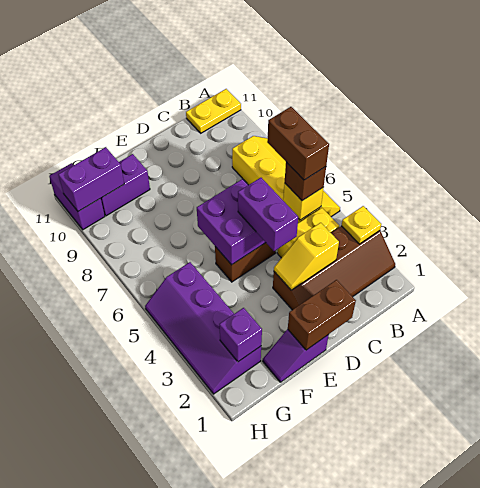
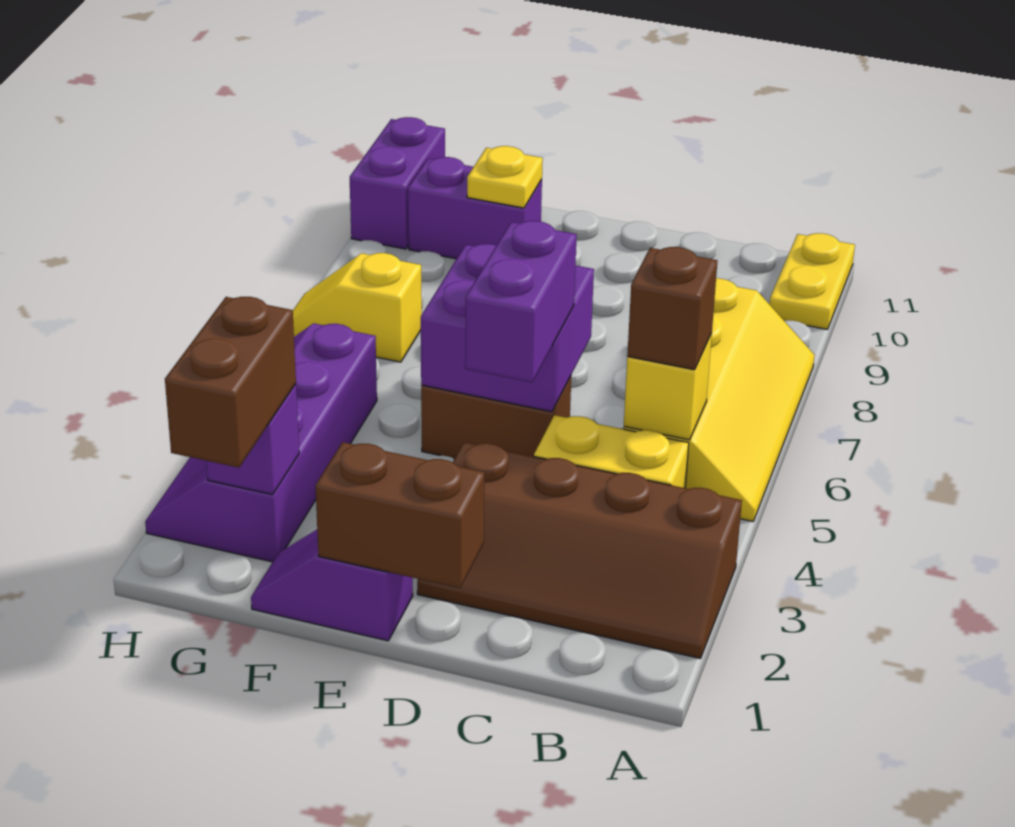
yellow 1x1 plate [341,206,381,244] -> yellow 1x1 plate moved to [467,146,543,208]
yellow 1x2 plate [186,89,241,133] -> yellow 1x2 plate turned to [769,233,855,329]
brown 1x2 brick [267,107,329,180] -> brown 1x2 brick moved to [165,297,296,468]
yellow 1x2 slope [274,223,339,290] -> yellow 1x2 slope moved to [293,253,422,362]
purple 1x2 brick [58,147,124,211] -> none

